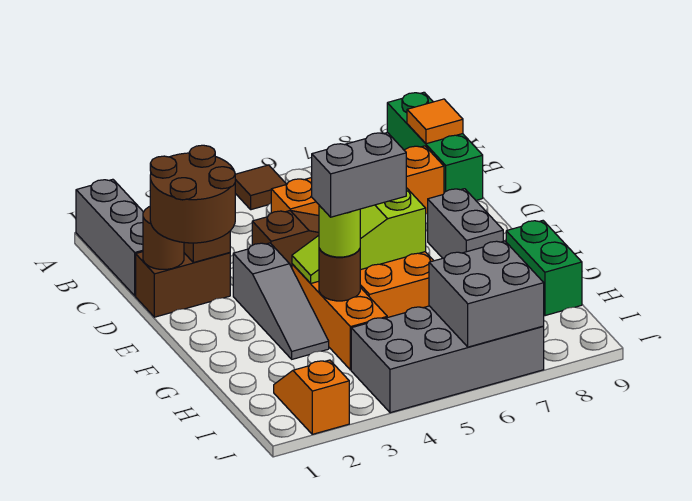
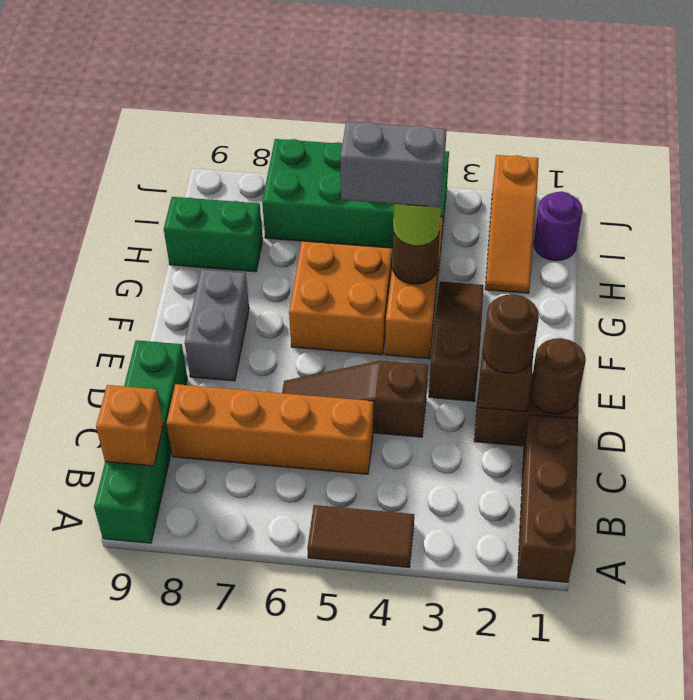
grey 1x3 brick [76,179,143,296] -> brown 1x3 brick [518,414,578,582]
brown 1x1 tile [235,165,287,210] -> brown 1x2 tile [307,505,414,567]
green 1x3 brick [387,92,483,200] -> green 1x4 brick [94,340,187,543]
orange 1x1 tile [407,99,463,144] -> orange 1x1 brick [96,385,163,466]
brown 2x2 round brick [150,145,235,243] -> brown 1x1 round brick [483,294,539,373]
grey 1x3 slope [233,243,329,359] -> brown 1x3 slope [429,282,484,401]
lime 1x3 slope [292,188,426,283] -> none
green 1x2 brick [506,221,582,316] -> green 1x2 brick turned to [164,197,263,272]
none -> purple 1x1 round brick [534,191,583,261]
orange 1x2 slope [274,360,349,434] -> orange 1x3 slope [485,155,539,293]
grey 2x4 brick [351,306,544,413] -> green 2x4 brick [262,139,449,248]
grey 2x2 brick [429,241,544,347] -> none

